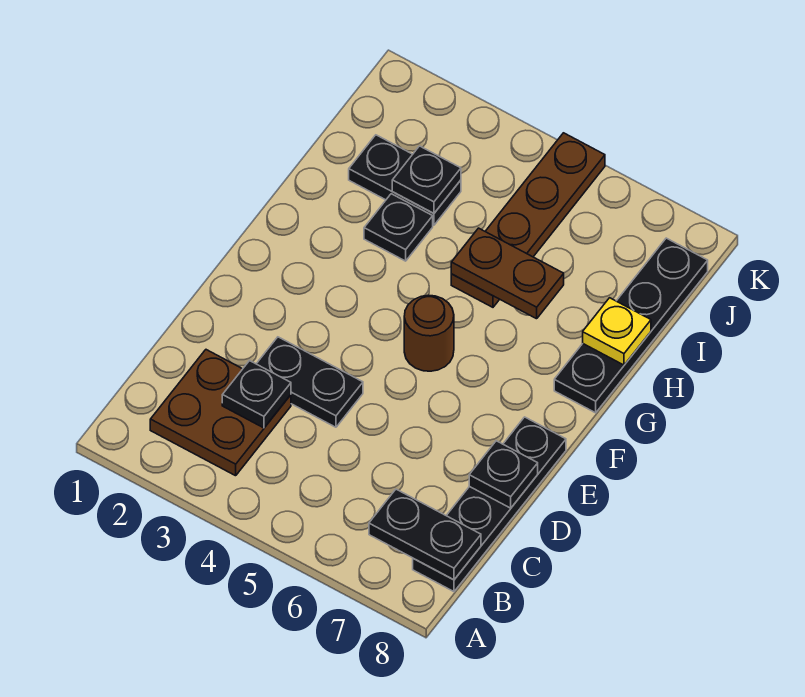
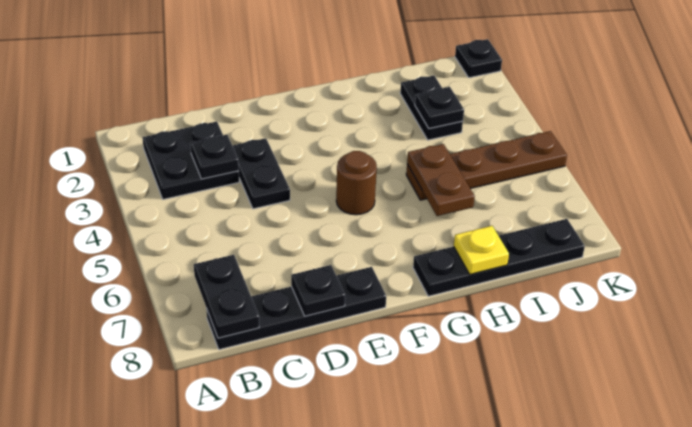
brown 2x2 plate [150,350,291,476] -> black 2x2 plate [142,121,239,199]
black 1x1 plate [364,194,433,261] -> black 1x1 plate moved to [455,39,502,78]

